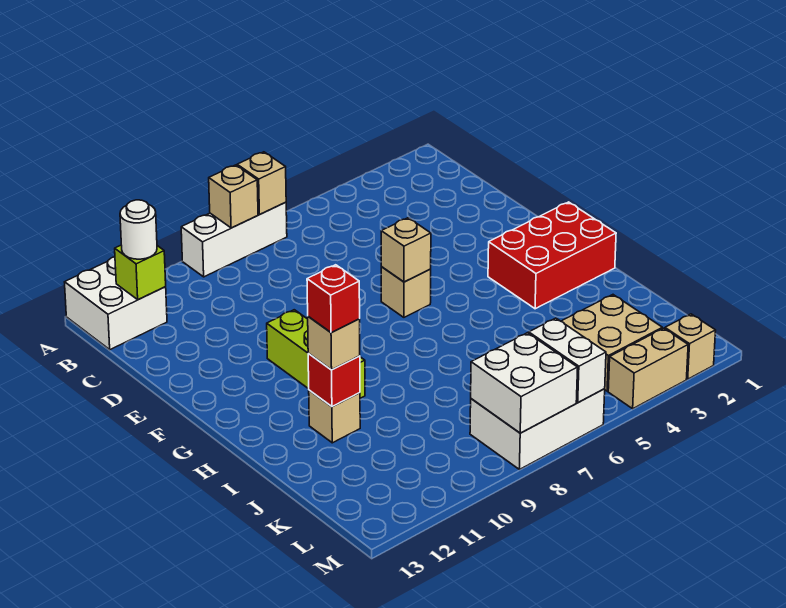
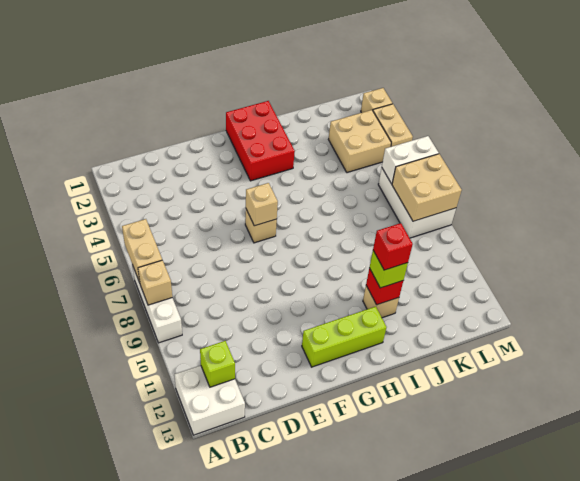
tan 1x1 brick [237,152,286,214] -> tan 1x2 brick [122,219,162,283]
white 1x1 round brick [120,200,157,259] -> none
lime 1x3 brick [267,310,365,398] -> lime 1x3 brick moved to [302,307,387,367]
tan 1x1 brick [308,317,360,370] -> lime 1x1 brick [369,251,408,288]
white 2x2 brick [471,333,578,433] -> tan 2x2 brick [392,154,462,221]

